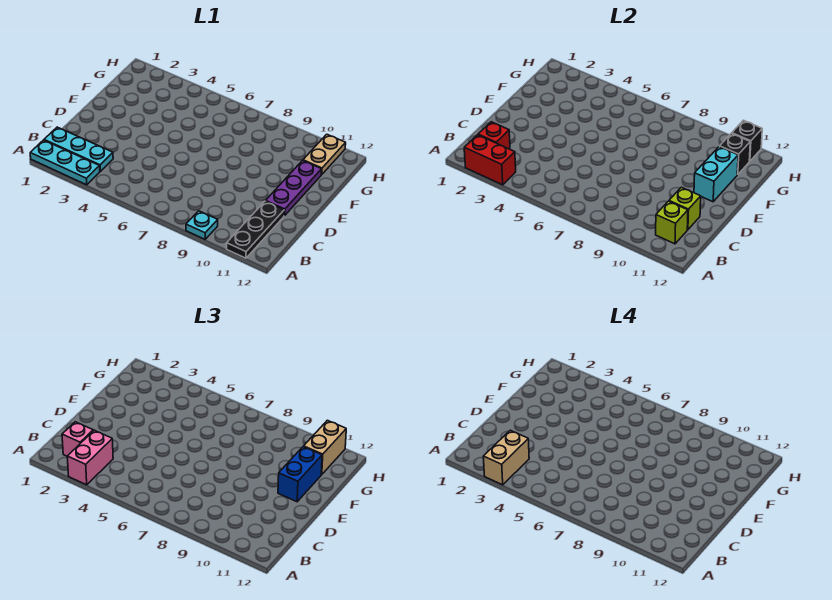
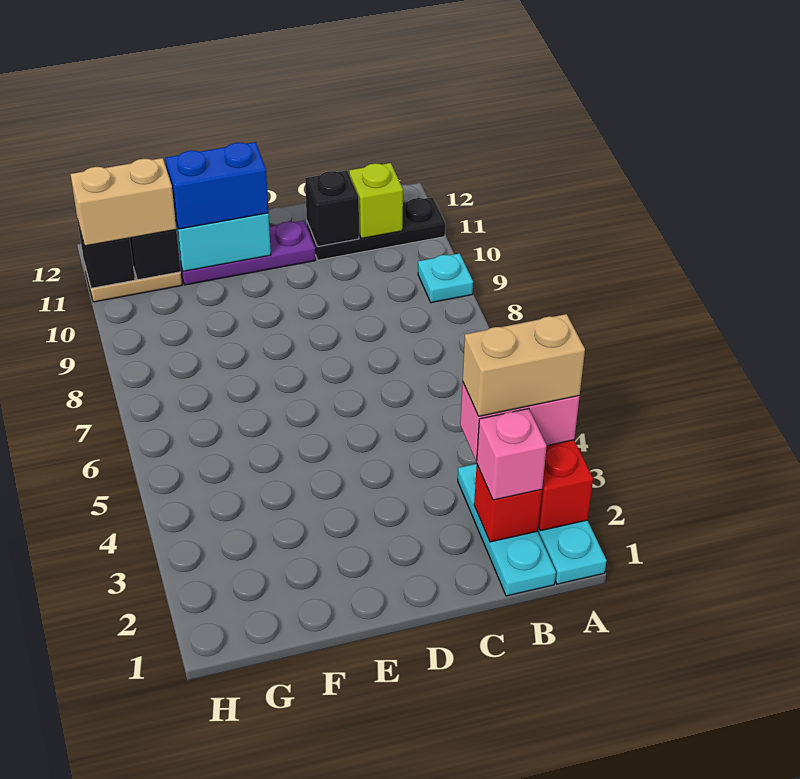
lime 1x1 brick [669,187,701,230] -> black 1x1 brick [305,171,359,247]

